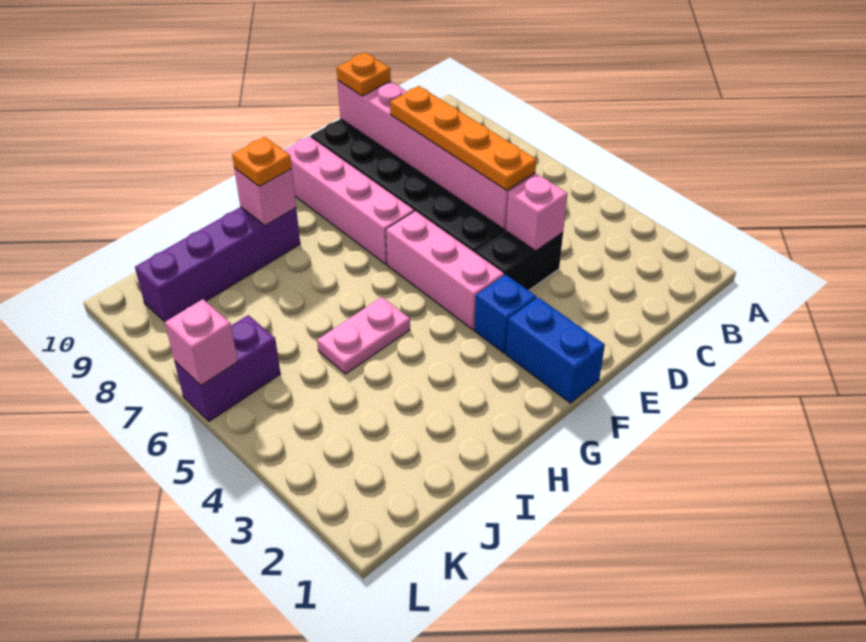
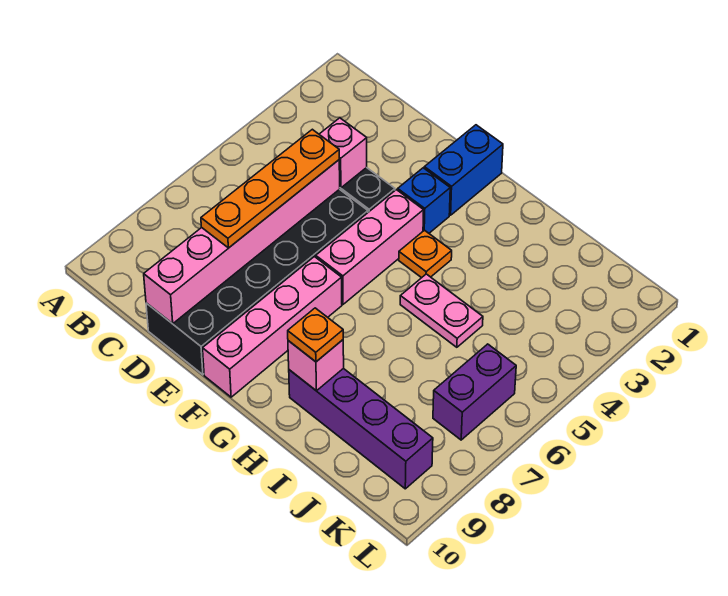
orange 1x1 plate [337,52,391,96] -> orange 1x1 plate moved to [399,230,452,278]
purple 1x2 brick [174,315,281,421] -> purple 1x2 brick turned to [433,344,516,440]
pink 1x1 brick [165,299,238,385] -> none

